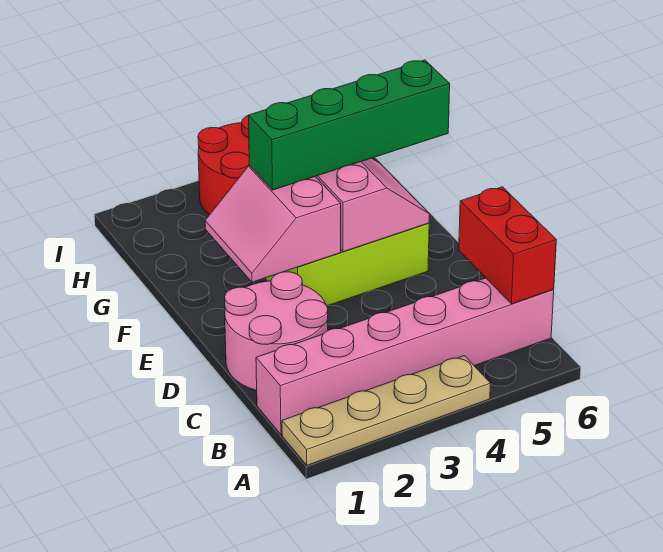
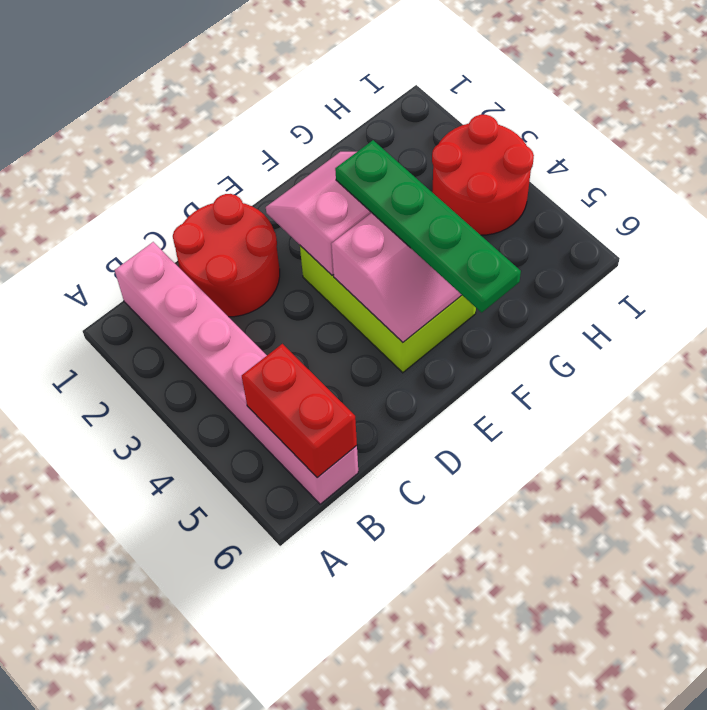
tan 1x4 plate [282,356,490,465] -> none
red 1x2 brick [459,187,556,304] -> red 1x2 brick turned to [242,344,357,478]
pink 2x2 round brick [225,272,328,390] -> red 2x2 round brick [173,194,280,317]
green 1x4 brick [248,60,450,190] -> green 1x4 plate [335,140,521,312]

